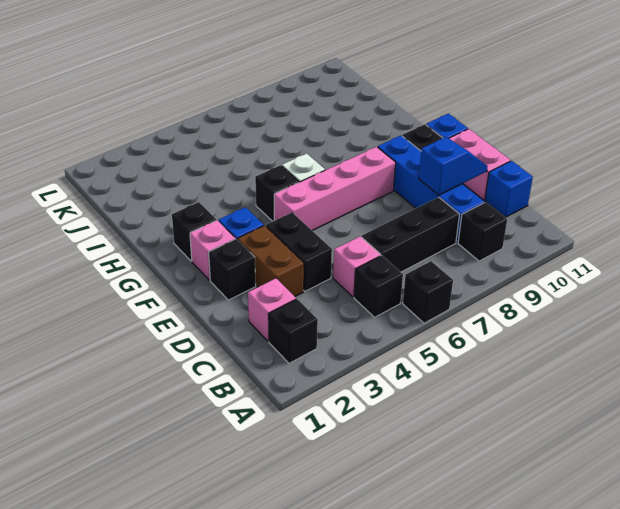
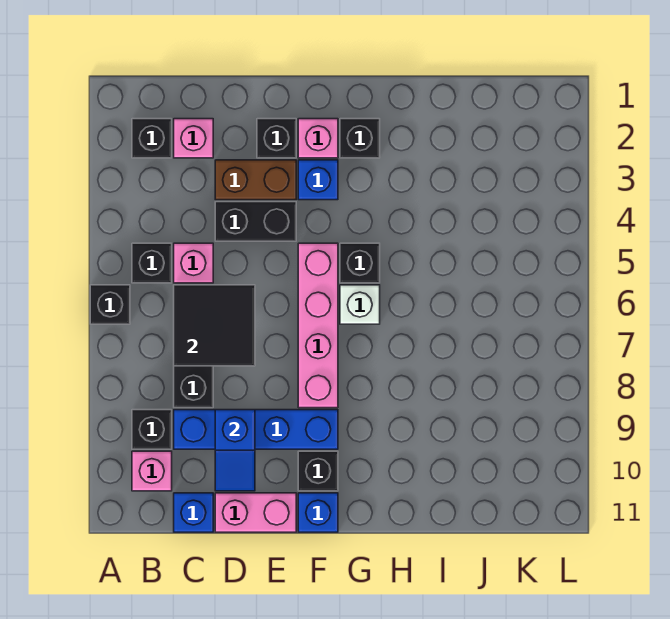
none -> pink 1x1 brick [132,451,172,491]
none -> black 2x2 tile [174,285,255,366]

